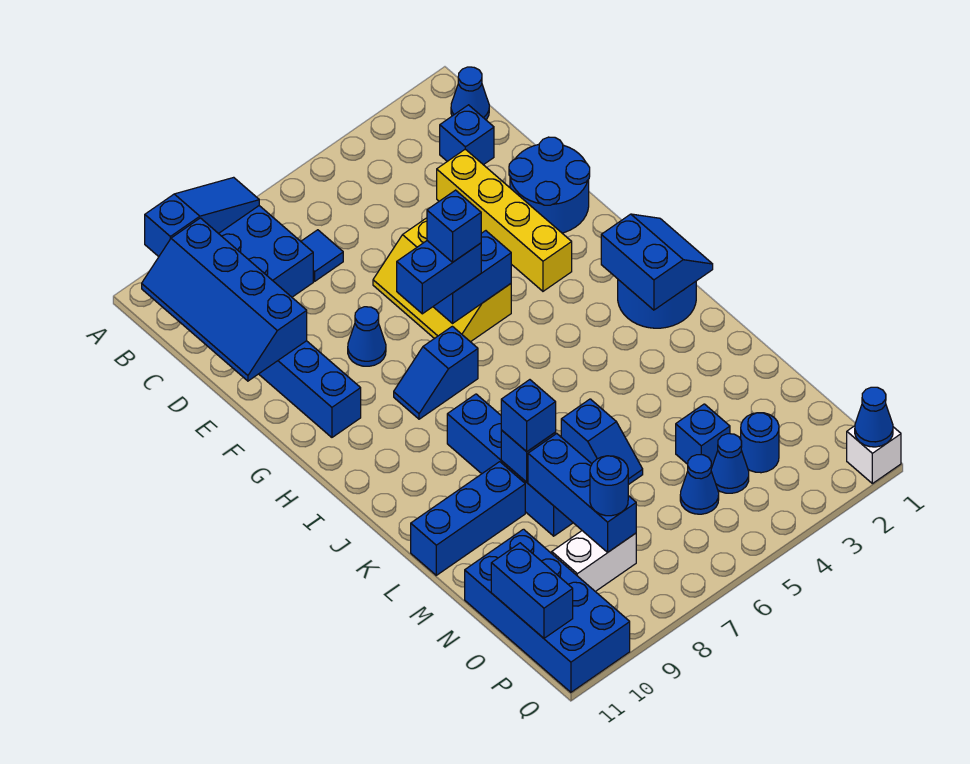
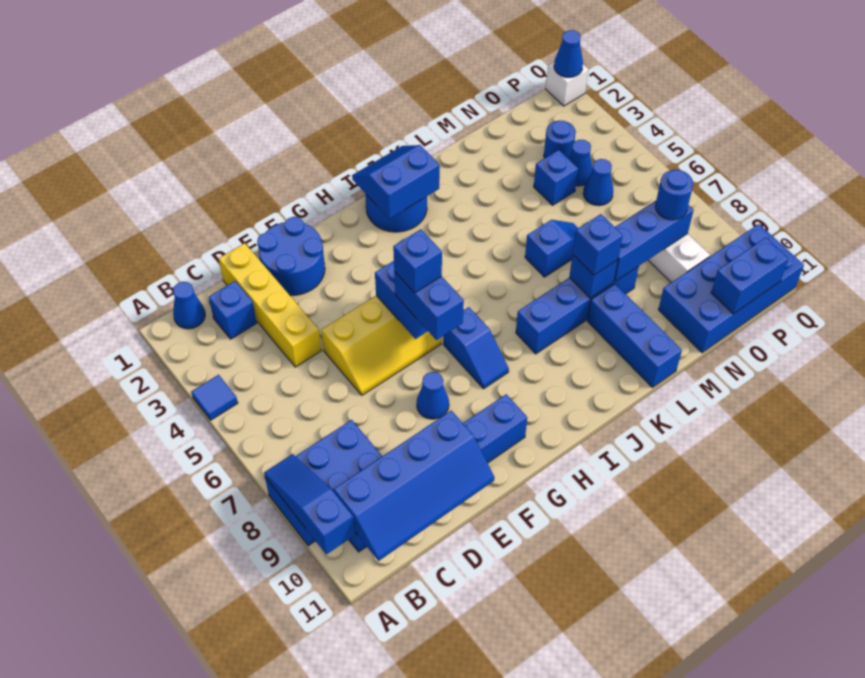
blue 1x1 tile [301,230,343,281] -> blue 1x1 tile moved to [191,375,238,420]
yellow 1x4 brick [437,149,572,291] -> yellow 1x4 brick turned to [219,243,321,367]

